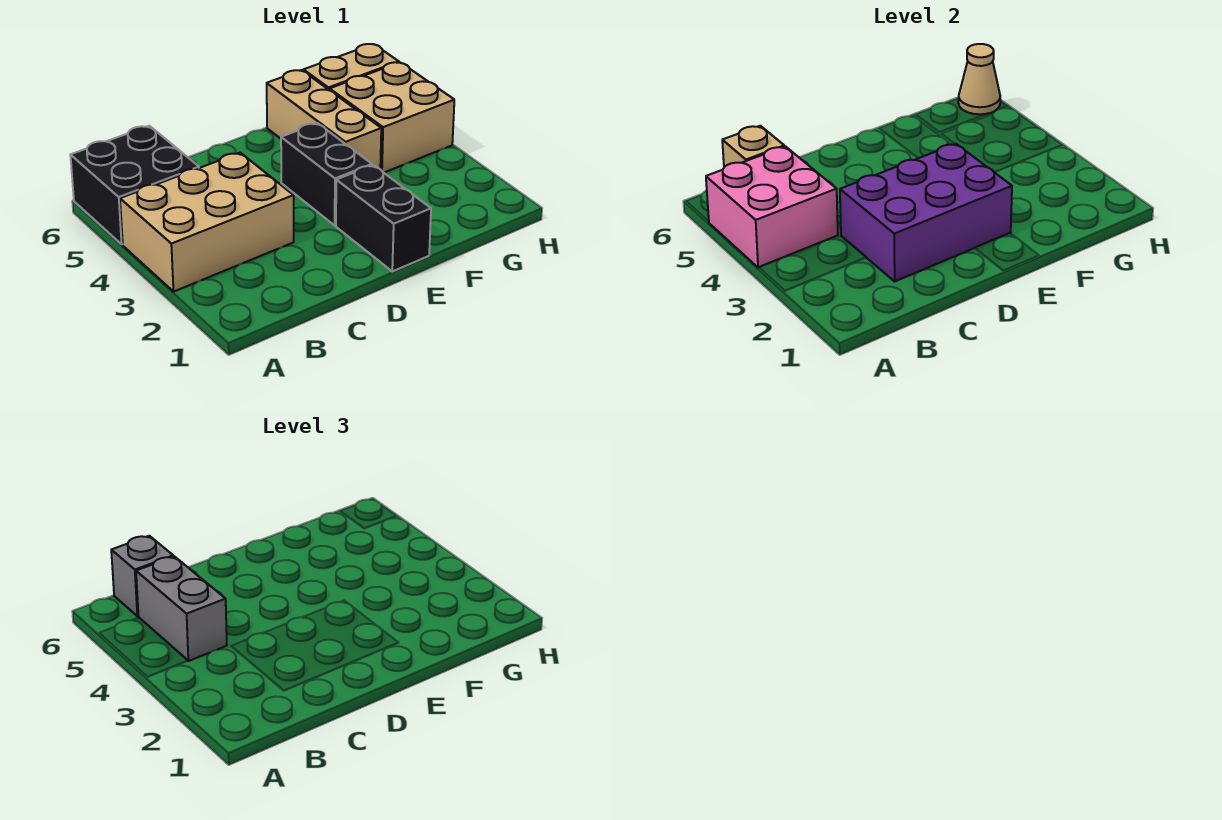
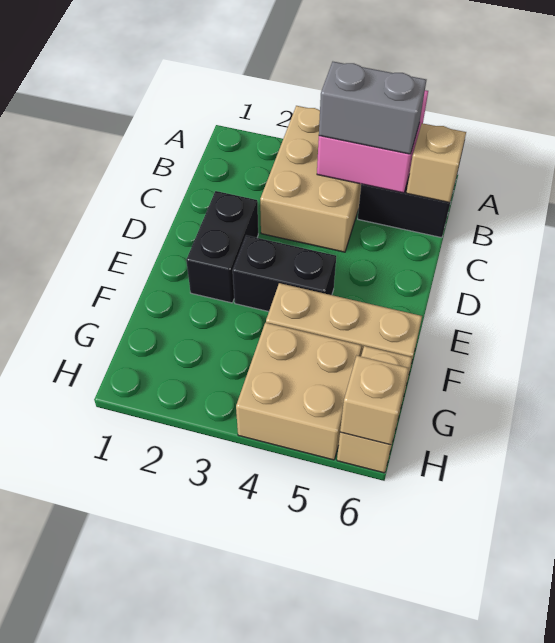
grey 1x1 brick [111,536,173,616] -> none
purple 2x3 brick [840,144,1012,281] -> none
black 1x2 brick [336,165,431,271] -> black 1x2 brick turned to [186,191,258,303]
tan 1x1 cone [958,44,1000,114] -> tan 1x1 brick [340,356,409,445]

